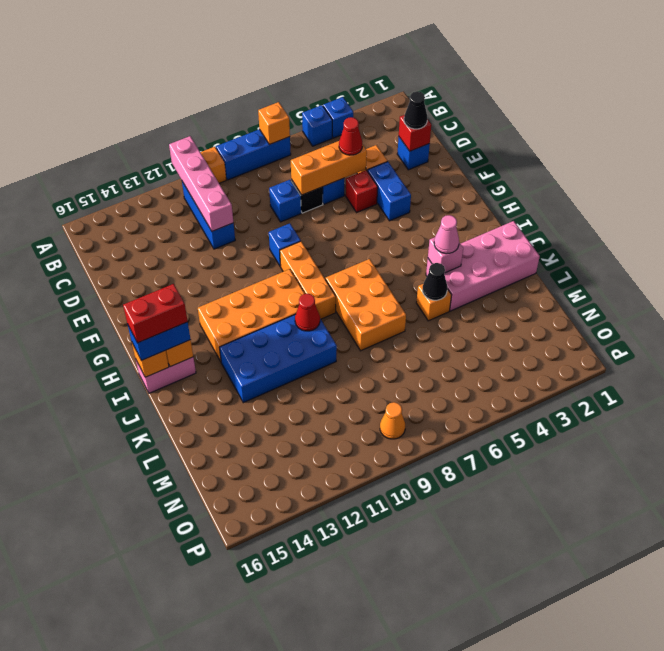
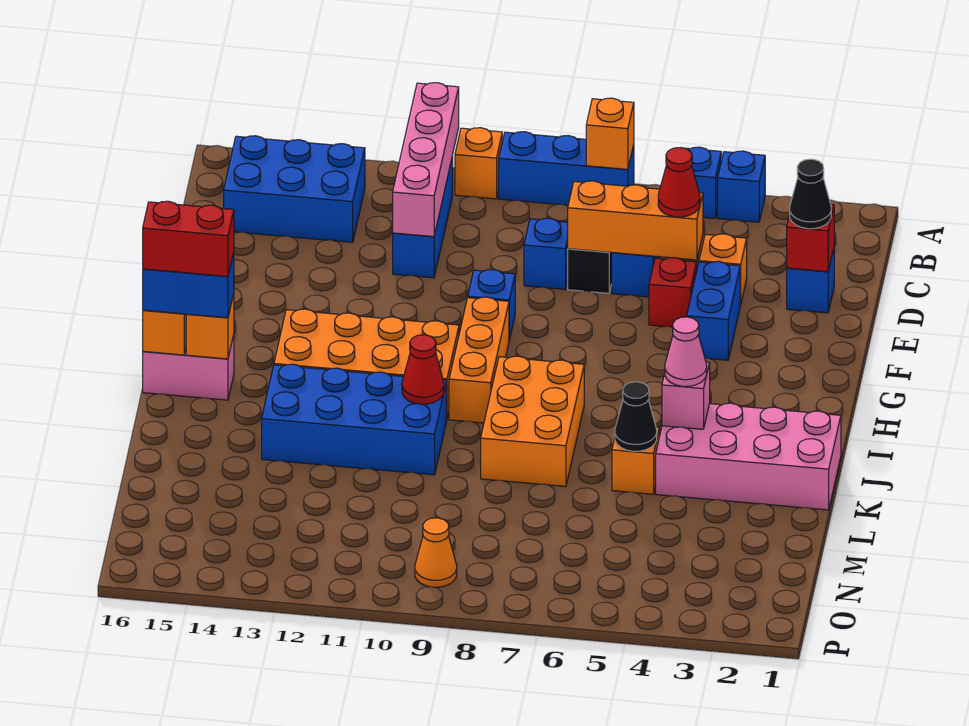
none -> blue 2x3 brick [224,136,365,242]

